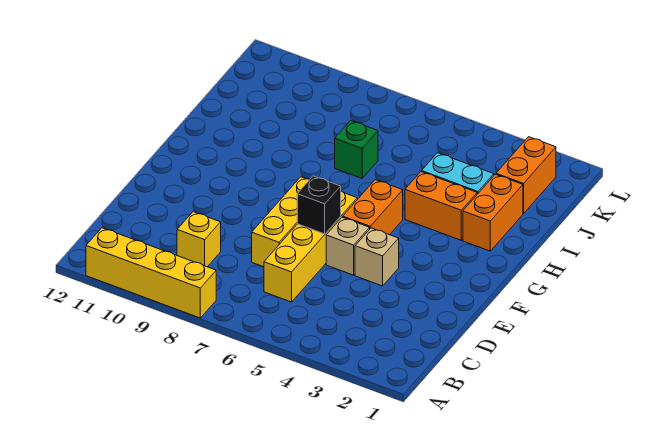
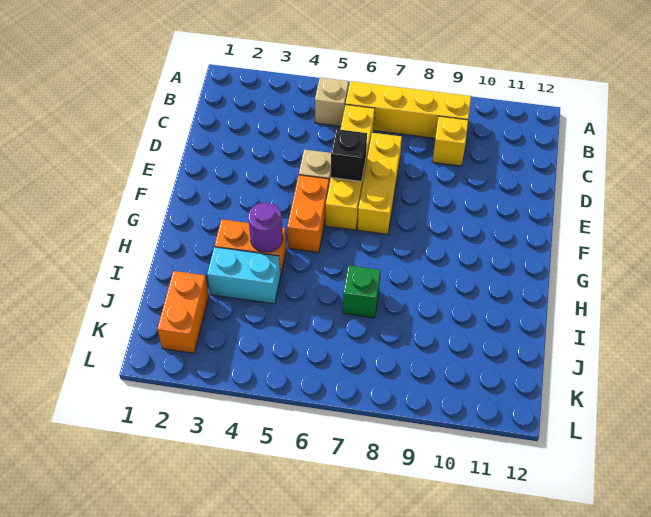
yellow 1x4 brick [86,228,216,318] -> yellow 1x4 brick moved to [346,81,471,138]
tan 1x1 brick [355,228,399,286] -> tan 1x1 brick moved to [315,78,348,126]
orange 1x2 brick [463,174,523,251] -> none
none -> purple 1x1 round brick [248,203,283,252]

